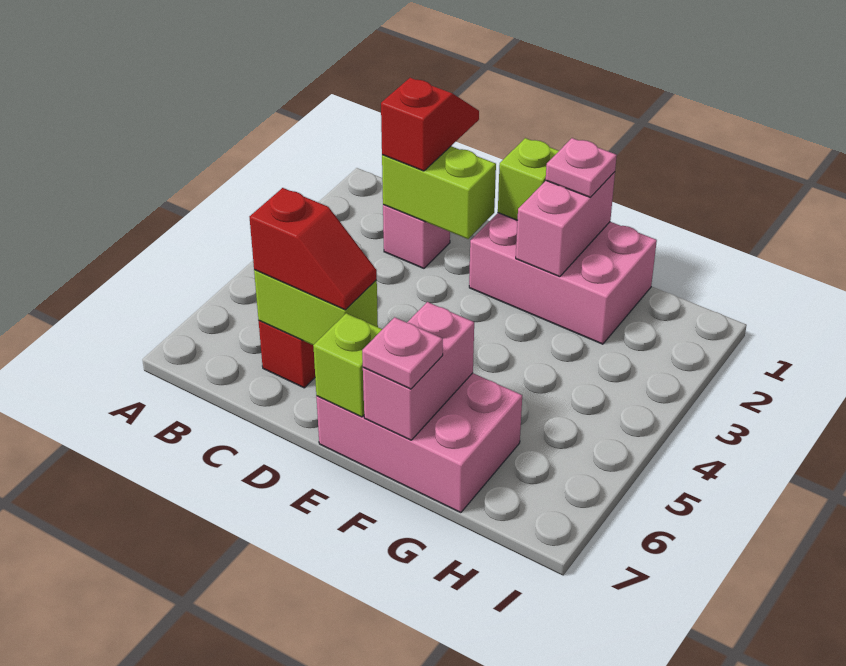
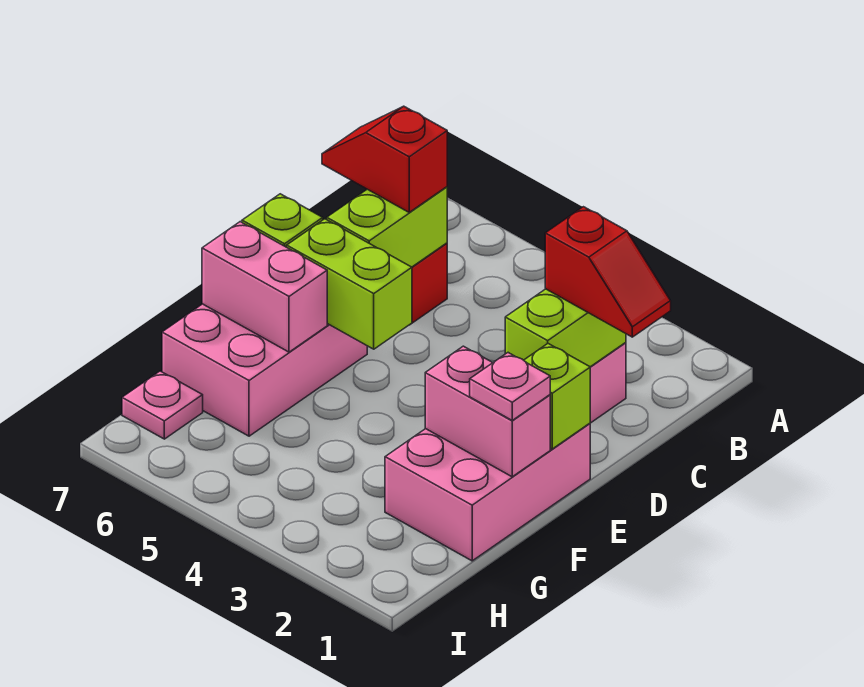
red 1x2 slope [250,188,377,310] -> red 1x2 slope turned to [322,106,447,212]
none -> lime 1x2 brick [287,219,412,349]
pink 1x1 plate [362,317,443,389] -> pink 1x1 plate moved to [122,371,203,439]

